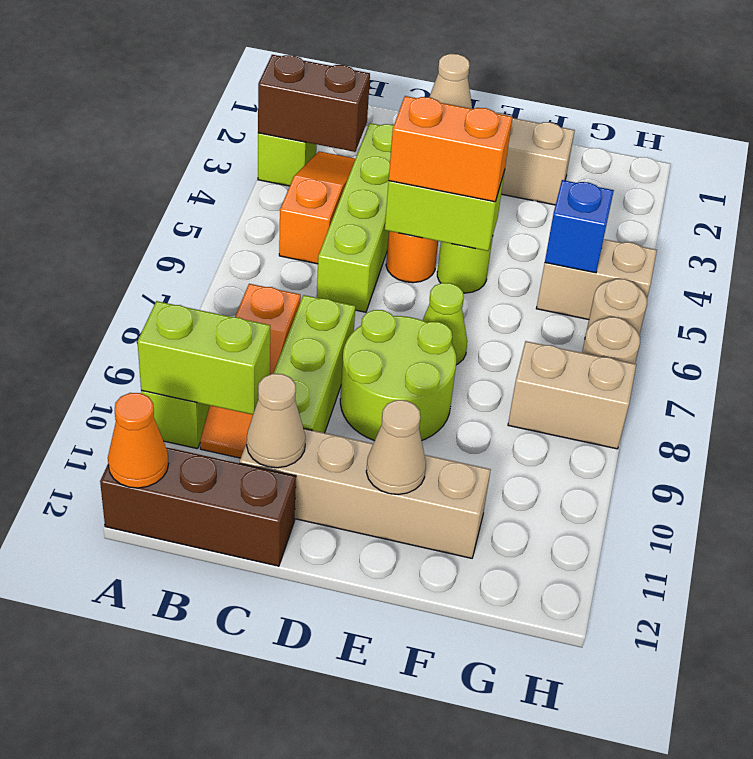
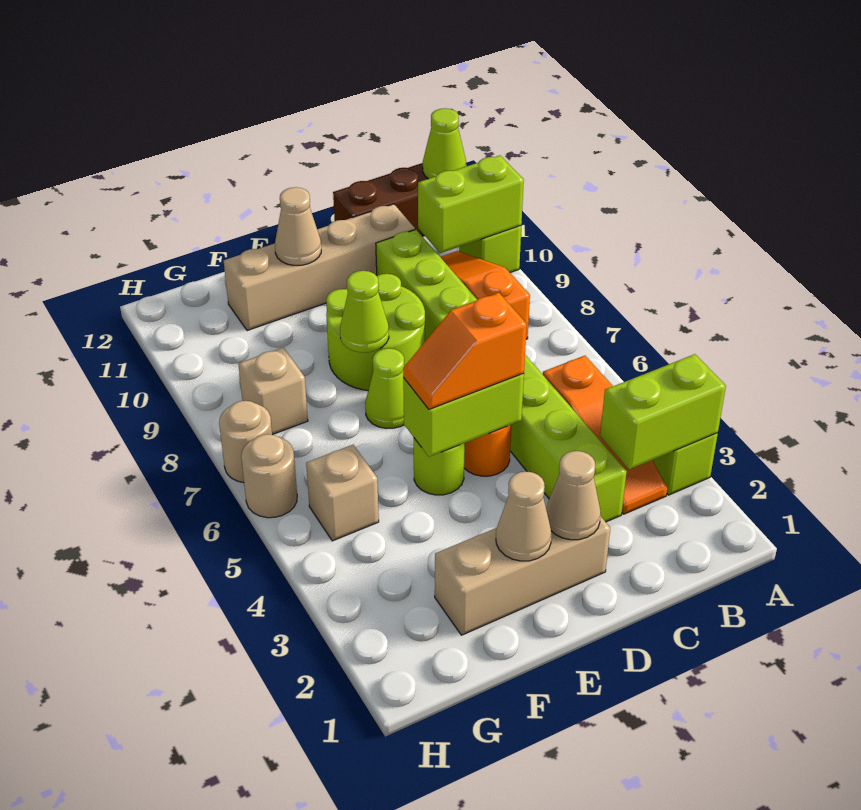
brown 1x2 brick [258,55,370,152] -> lime 1x2 brick [600,354,726,469]
orange 1x1 cone [108,393,169,488] -> lime 1x1 cone [423,108,466,179]
tan 1x1 cone [247,374,306,468] -> tan 1x1 cone moved to [496,471,552,561]
orange 1x2 brick [389,96,512,202] -> orange 1x2 slope [403,293,527,409]
none -> lime 1x1 cone [340,271,389,352]
tan 1x2 brick [536,239,657,320] -> tan 1x1 brick [306,445,379,541]
blue 1x1 brick [545,180,614,273] -> none
tan 1x2 brick [508,341,636,449] -> tan 1x1 brick [238,347,308,435]

